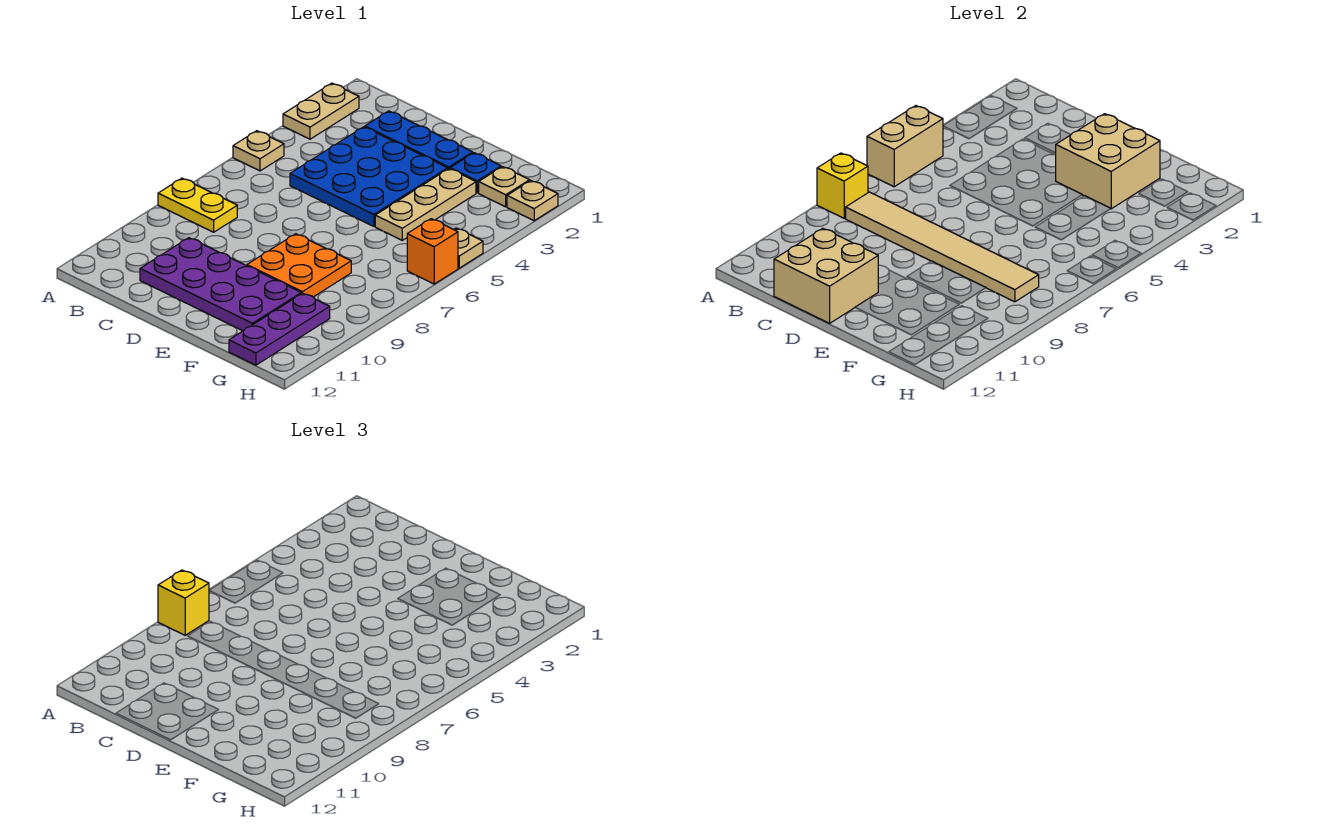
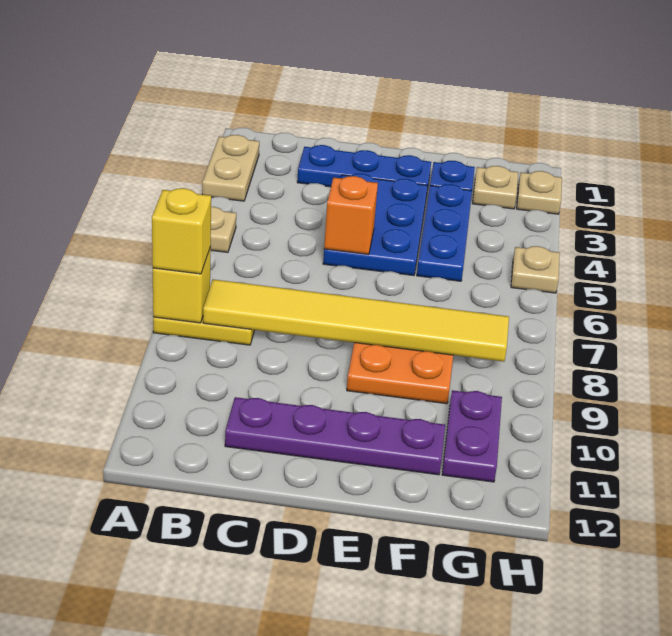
tan 1x2 brick [867,106,943,187] -> none
tan 1x6 tile [845,192,1039,302] -> yellow 1x6 tile [203,279,509,362]
blue 3x3 plate [290,127,448,226] -> blue 2x3 plate [323,174,428,276]
purple 2x4 plate [140,238,301,331] -> purple 1x4 plate [225,397,445,475]
tan 2x2 brick [774,228,878,323] -> none
tan 2x2 brick [1056,114,1160,209] -> none
tan 1x3 plate [375,169,476,240] -> blue 1x3 plate [417,184,472,281]
purple 1x3 plate [229,293,330,365] -> purple 1x2 plate [442,390,502,482]
orange 1x1 brick [407,219,458,284] -> orange 1x1 brick moved to [324,176,378,254]

